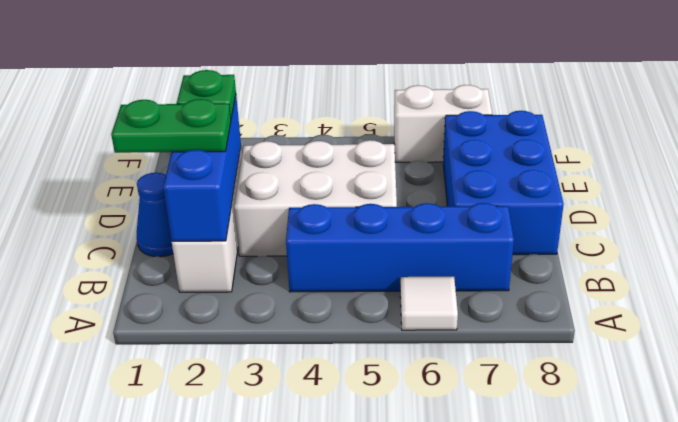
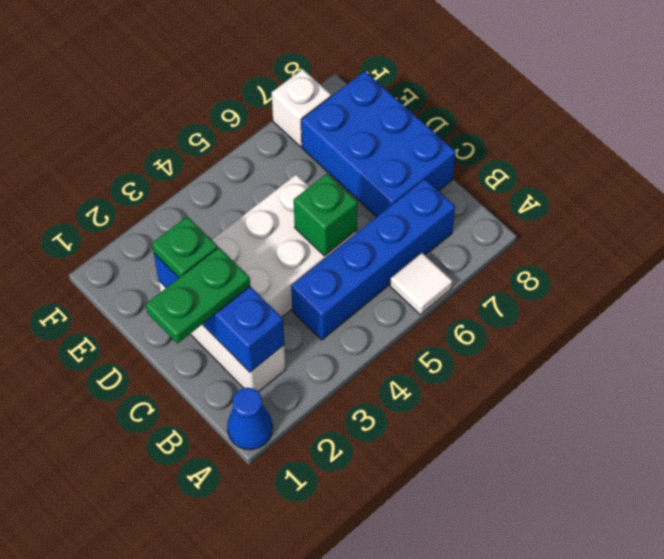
blue 1x1 cone [136,173,173,257] -> blue 1x1 cone moved to [227,388,273,450]
none -> green 1x1 brick [294,174,358,256]
white 1x2 brick [394,85,492,163] -> white 1x1 brick [272,69,331,147]

